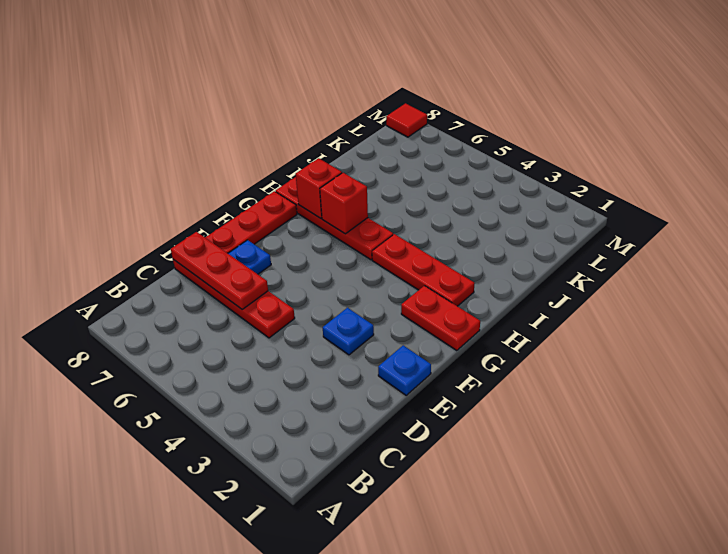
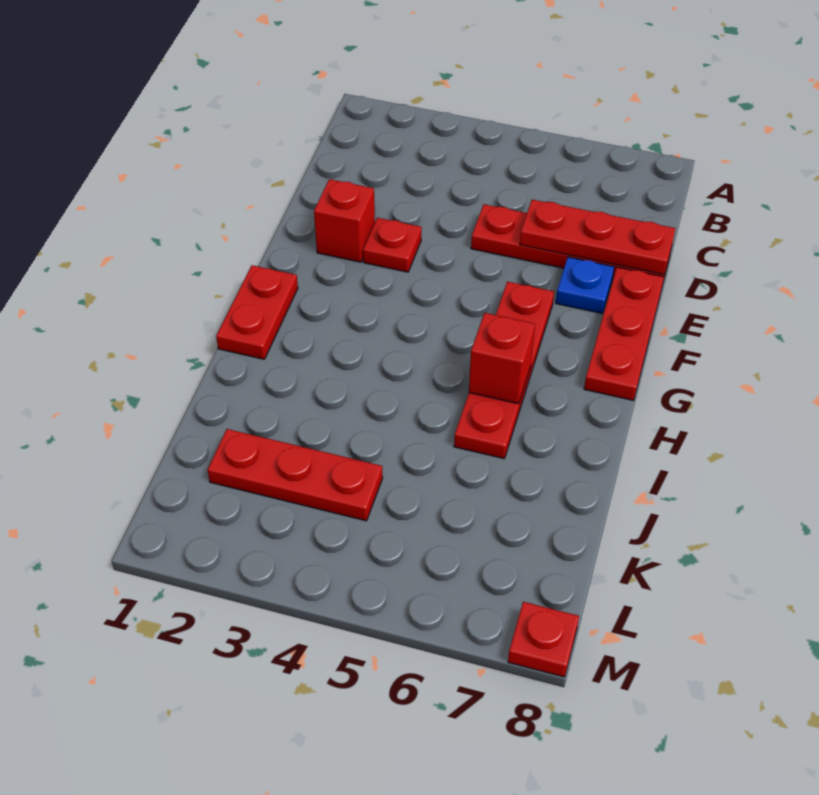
blue 1x1 plate [378,345,431,395] -> none
blue 1x1 plate [323,308,374,355] -> red 1x1 plate [363,218,422,272]
red 1x2 plate [401,286,480,351] -> red 1x2 plate turned to [216,265,298,359]
red 1x3 plate [372,234,475,306] -> red 1x3 plate moved to [208,429,383,521]
red 1x4 plate [276,177,393,260] -> red 1x4 plate turned to [454,282,554,459]
red 1x1 brick [296,158,342,218] -> red 1x1 brick moved to [314,179,375,262]
red 1x1 tile [386,103,427,137] -> red 1x1 plate [508,602,579,677]

